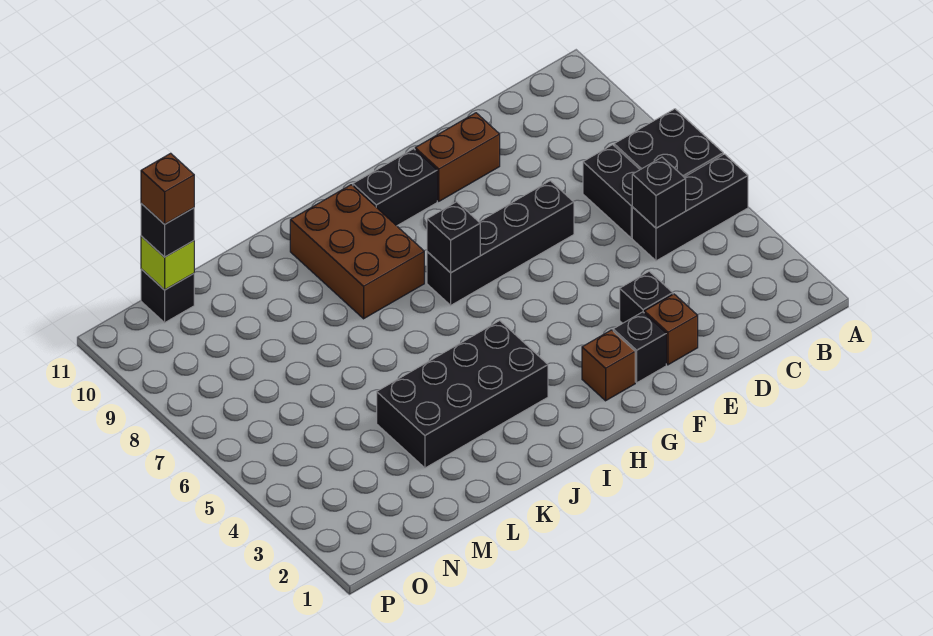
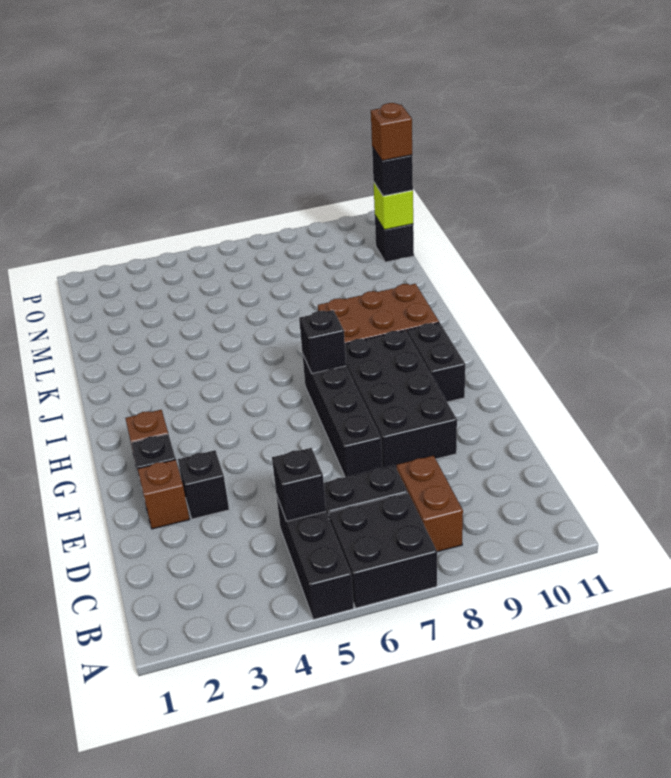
brown 1x2 brick [415,113,500,201] -> brown 1x2 brick moved to [397,456,463,552]
black 2x4 brick [377,321,548,468] -> black 2x4 brick moved to [345,330,457,468]

